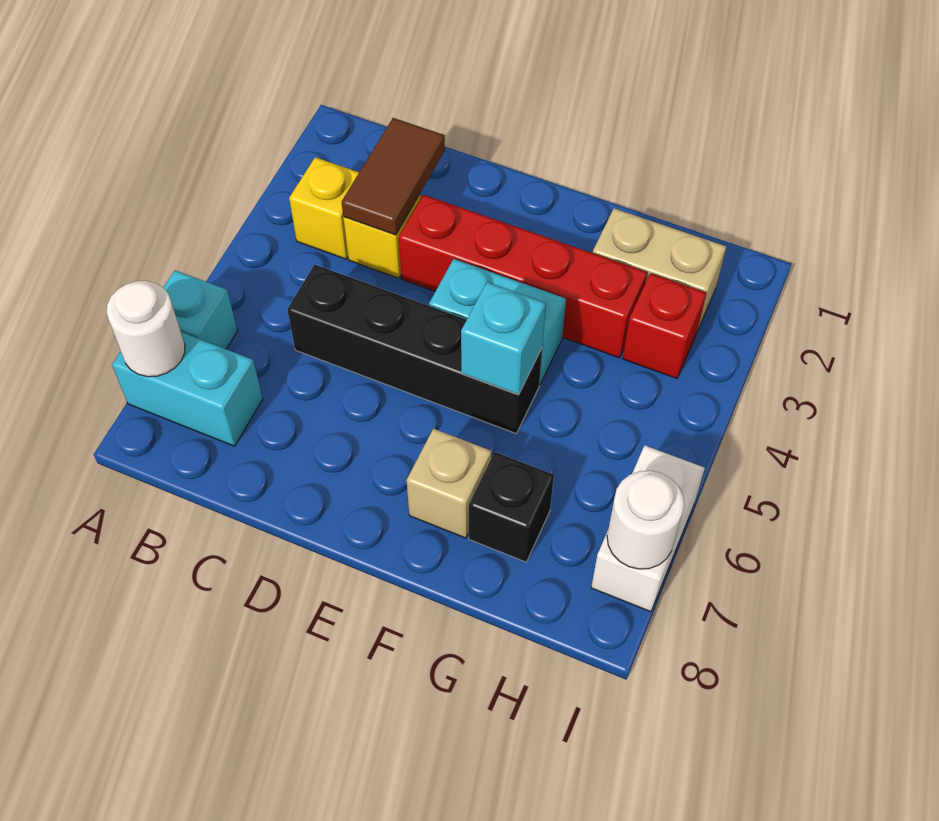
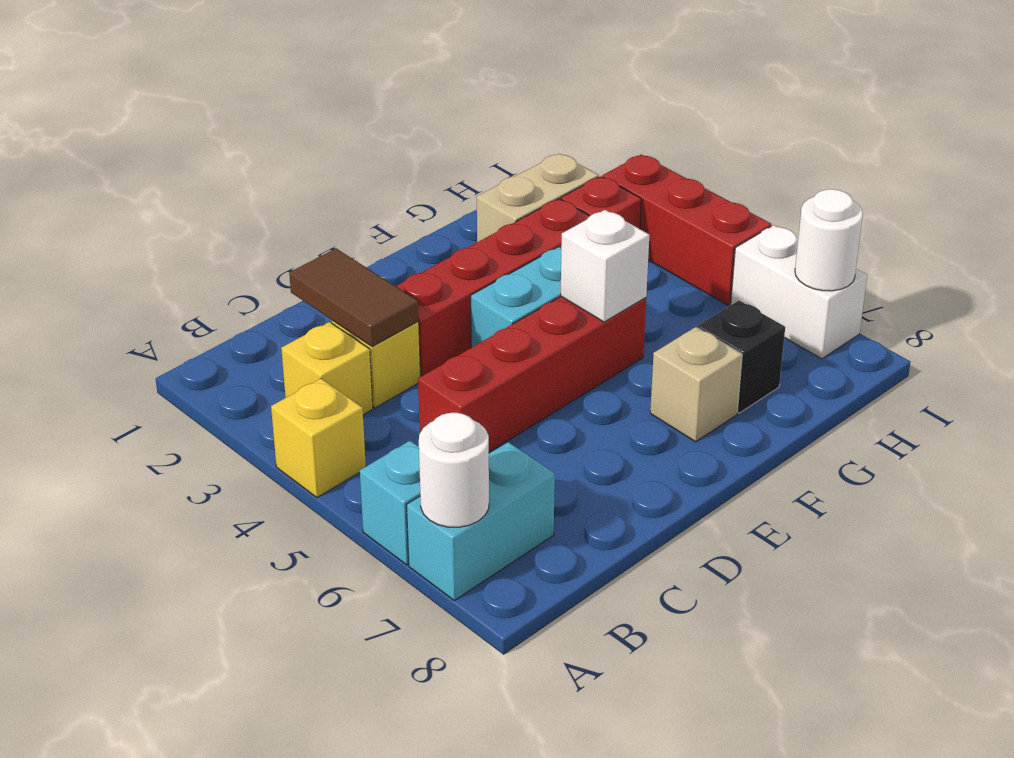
none -> yellow 1x1 brick [271,379,366,498]
black 1x4 brick [287,265,542,433] -> red 1x4 brick [418,297,646,452]
cyan 1x1 brick [461,282,546,395] -> white 1x1 brick [561,210,649,322]
none -> red 1x3 brick [603,155,771,305]

